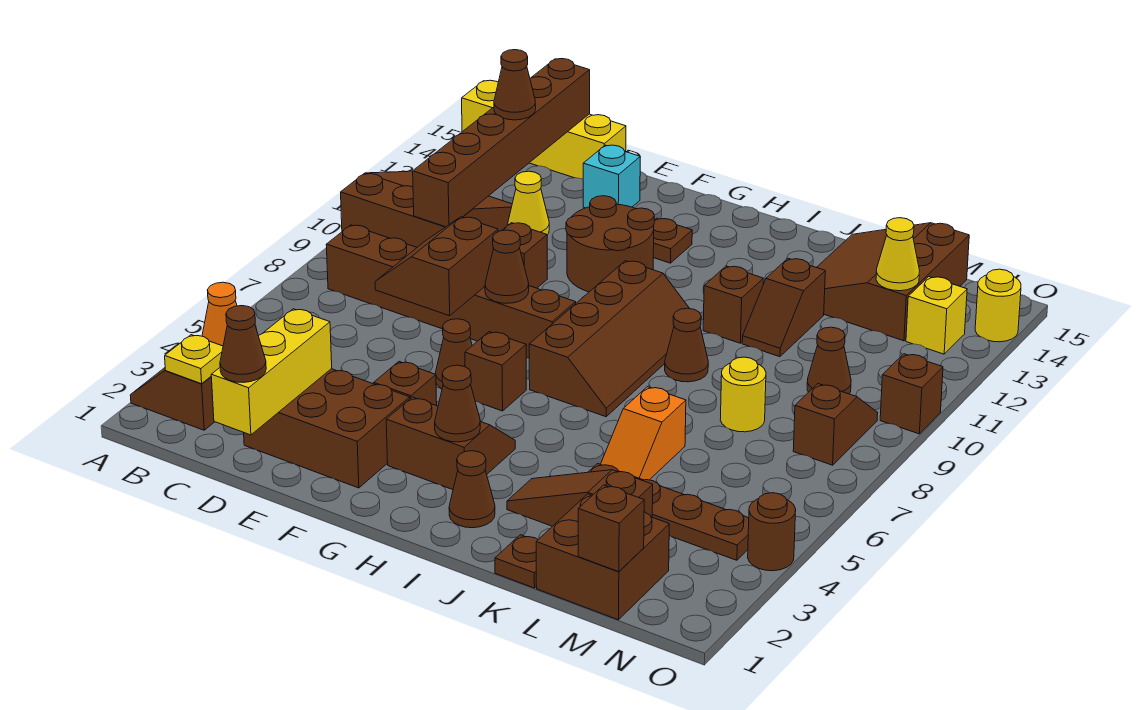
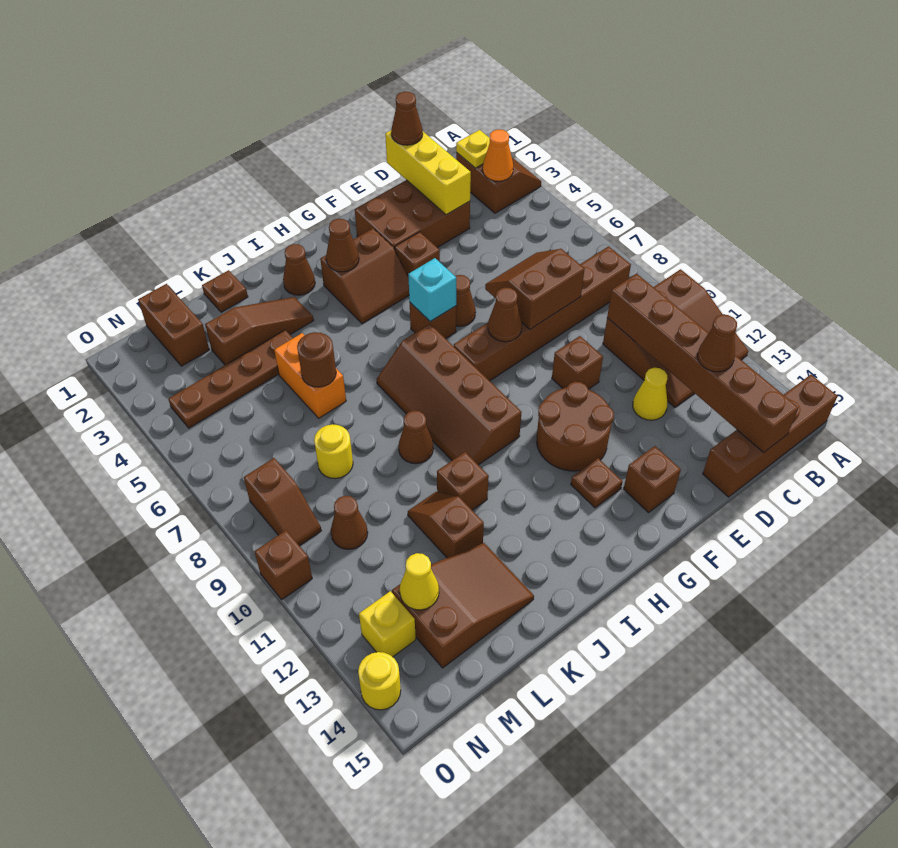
yellow 1x4 brick [462,80,626,179] -> brown 1x4 brick [703,375,838,497]
brown 2x2 slope [375,217,498,316] -> brown 2x2 slope turned to [485,249,585,329]
cyan 1x1 brick [583,145,640,208] -> cyan 1x1 brick moved to [408,258,456,321]
orange 1x2 slope [601,387,686,480] -> orange 1x2 brick [274,333,346,418]
brown 3x3 slope [817,223,969,341] -> brown 2x3 slope [392,543,534,668]
brown 2x2 brick [536,494,669,620] -> brown 1x2 brick [138,284,209,366]
brown 1x1 brick [578,485,644,572] -> brown 1x1 brick moved to [624,446,681,513]
brown 1x1 round brick [748,493,796,571] -> brown 1x1 round brick moved to [297,332,336,387]

